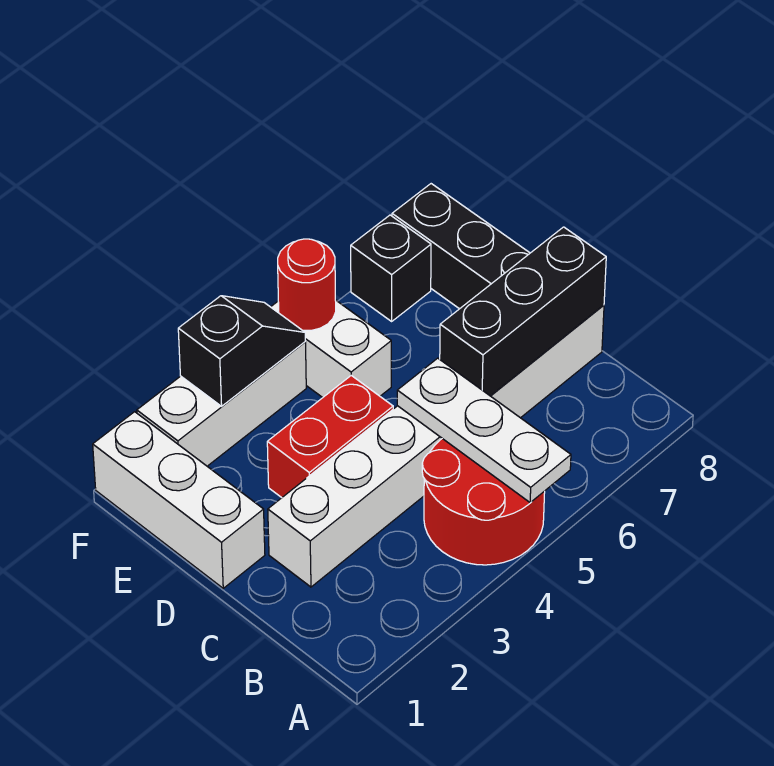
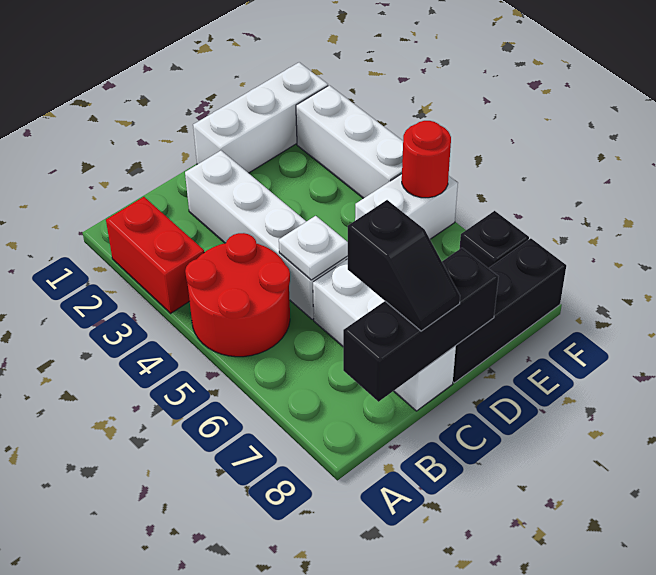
white 1x3 plate [397,358,571,503] -> white 1x1 plate [279,216,348,280]
black 1x3 brick [440,227,606,396] -> black 1x3 brick turned to [343,248,498,402]
red 1x2 brick [267,376,393,498] -> red 1x2 brick moved to [106,197,204,313]
black 1x2 slope [178,296,305,406] -> black 1x2 slope moved to [348,200,460,331]

